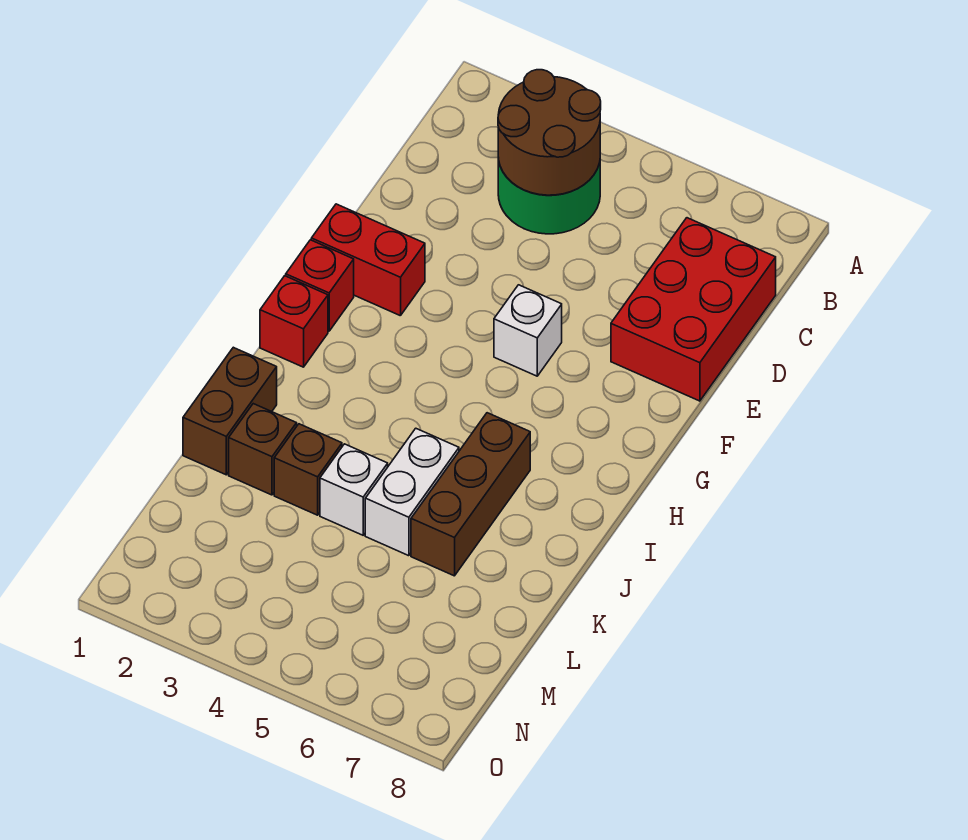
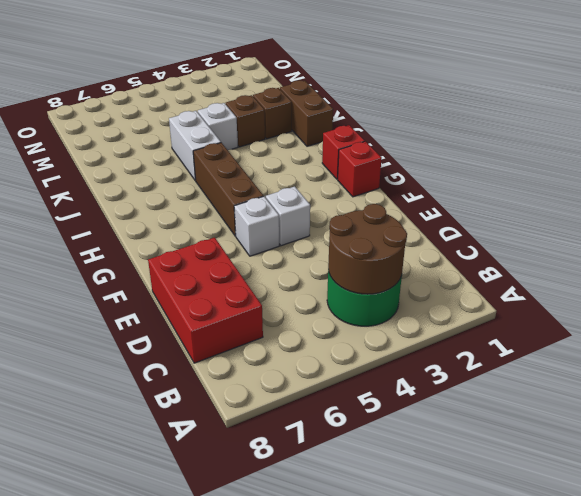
red 1x2 brick [311,204,425,316] -> none
none -> white 1x1 brick [266,186,310,246]
brown 1x3 brick [411,413,530,576] -> brown 1x3 brick moved to [193,143,263,236]

